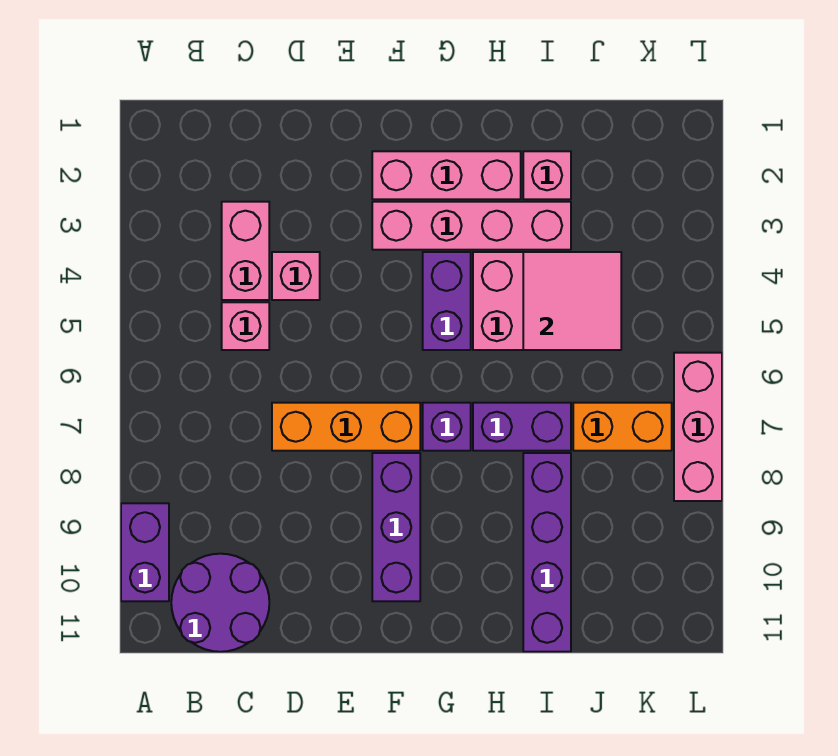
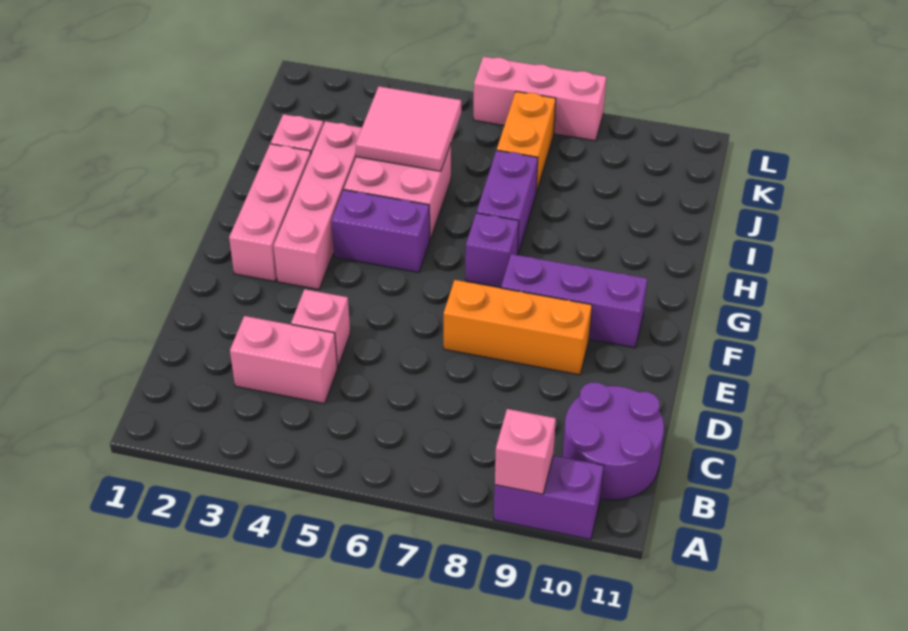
pink 1x1 brick [222,302,269,350] -> pink 1x1 brick moved to [495,409,556,494]
orange 1x3 brick [272,403,420,451] -> orange 1x3 brick turned to [444,280,592,375]
purple 1x4 brick [523,453,571,652] -> none

